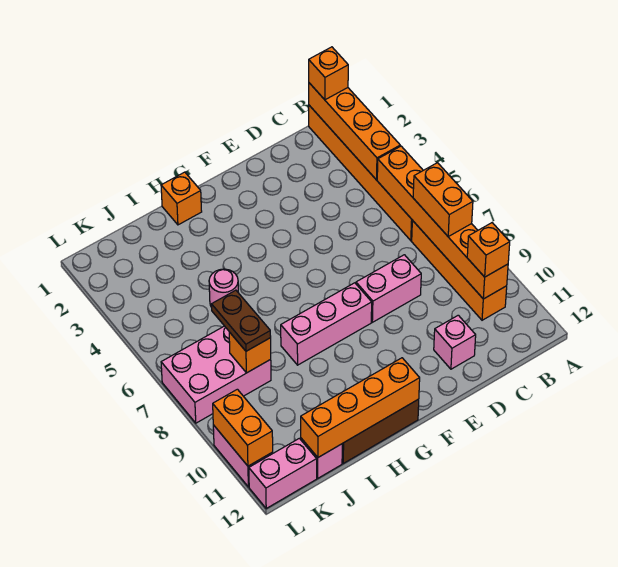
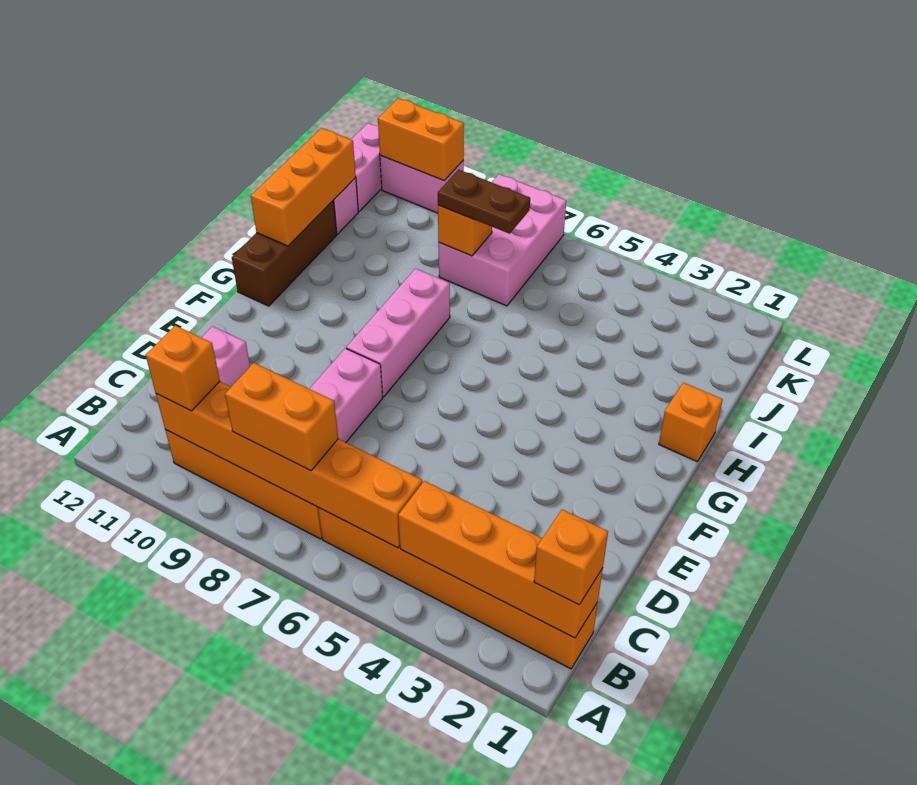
orange 1x4 brick [301,358,420,457] -> orange 1x3 brick [251,128,356,246]
pink 1x1 round brick [209,269,238,307] -> none

